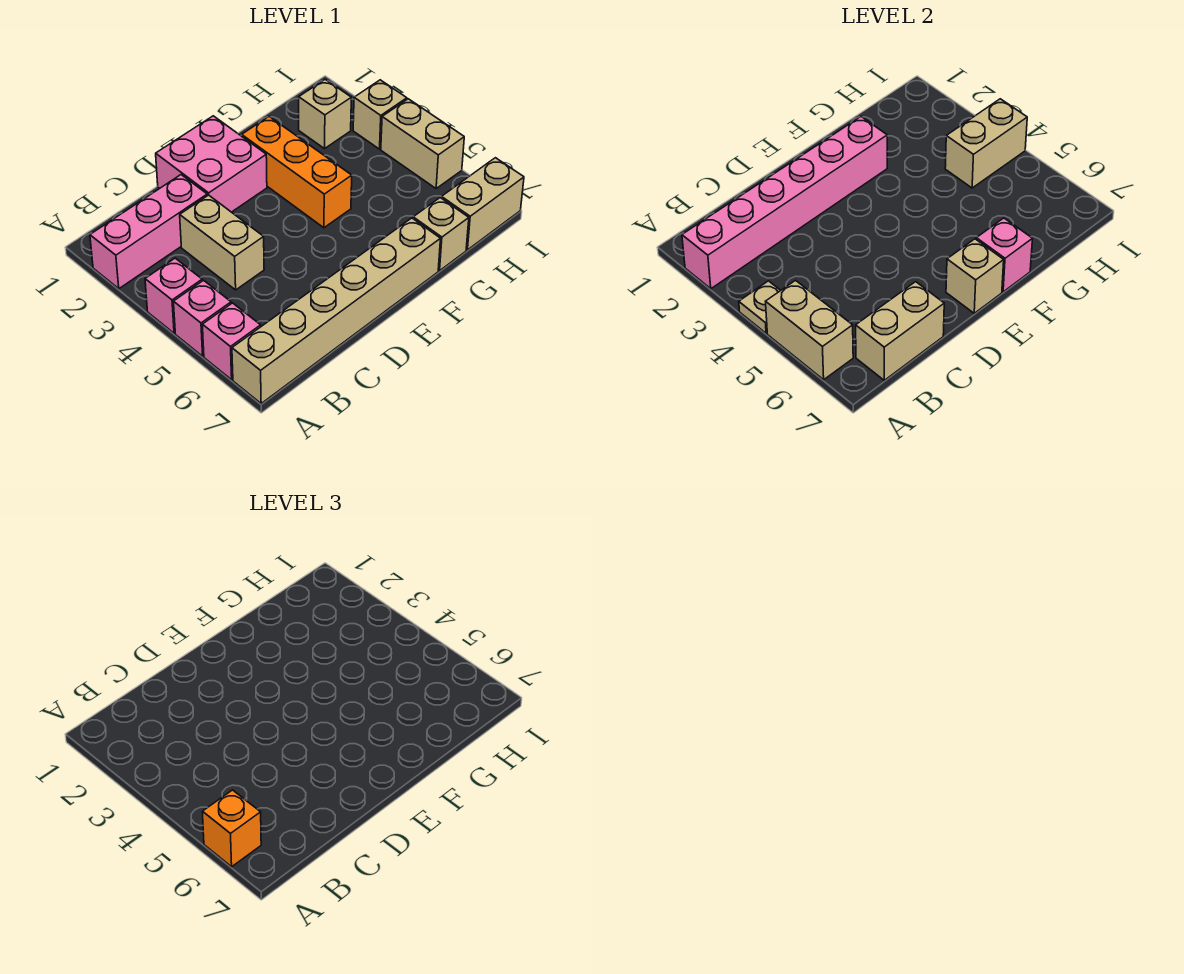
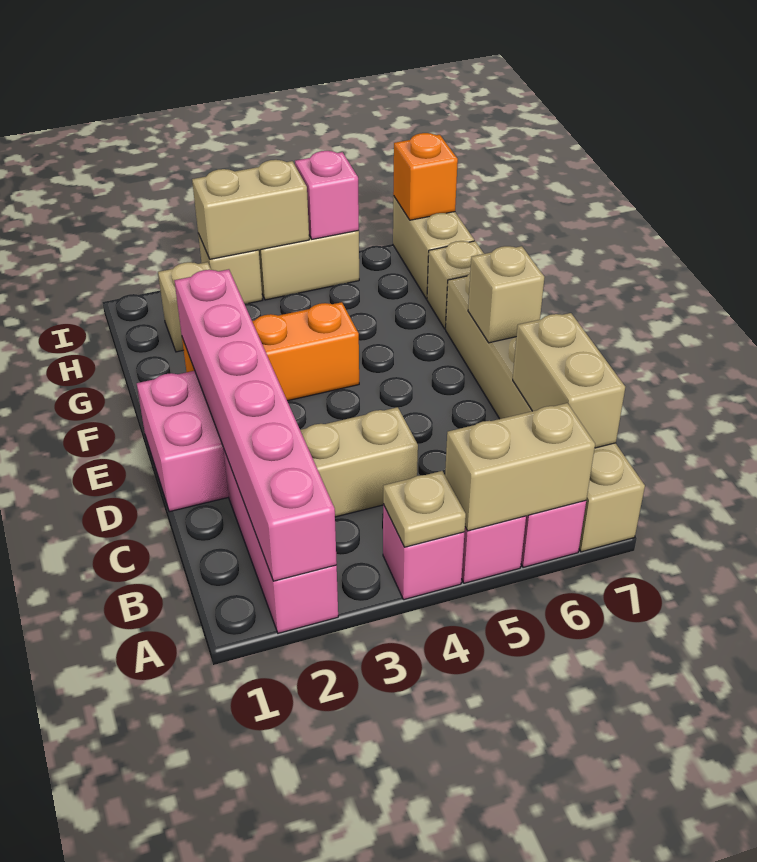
orange 1x1 brick [202,790,261,867] -> orange 1x1 brick moved to [393,133,458,220]
pink 1x1 brick [976,218,1032,292] -> pink 1x1 brick moved to [295,151,359,239]
tan 1x2 brick [945,99,1027,188] -> tan 1x2 brick turned to [192,160,309,259]

